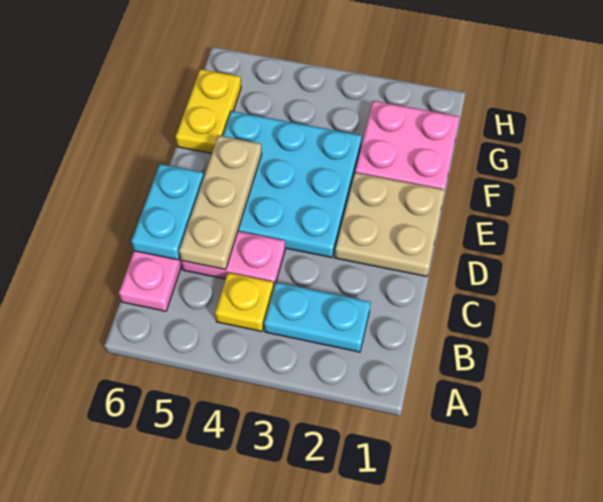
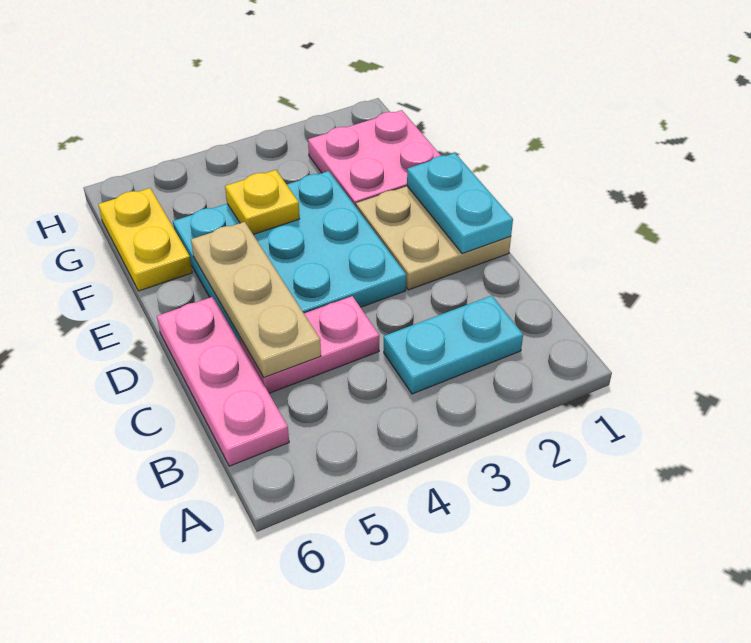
yellow 1x1 plate [215,273,274,332] -> yellow 1x1 plate moved to [225,170,300,235]
cyan 1x2 plate [131,164,204,260] -> cyan 1x2 plate moved to [407,153,513,254]

